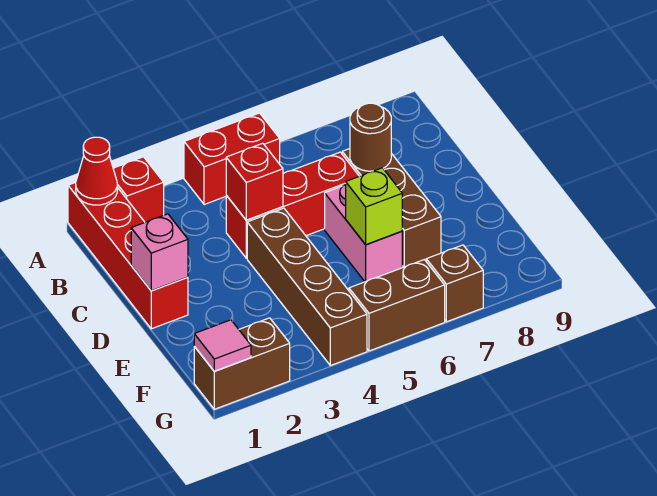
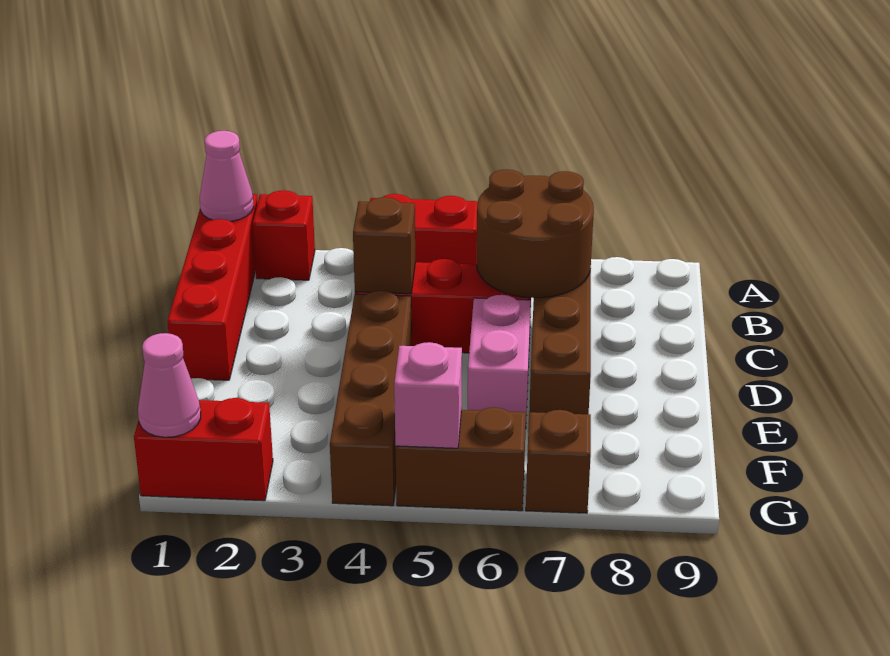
red 1x1 cone [76,137,117,205] -> pink 1x1 cone [200,131,254,221]
red 1x1 brick [226,143,283,220] -> brown 1x1 brick [353,197,415,294]
brown 1x1 round brick [350,103,391,171] -> brown 2x2 round brick [477,169,594,298]
pink 1x1 brick [131,214,188,291] -> pink 1x1 brick moved to [394,342,462,448]
lime 1x1 brick [346,168,402,245] -> none
brown 1x2 brick [194,318,290,409] -> red 1x2 brick [134,398,273,501]
pink 1x1 tile [194,320,251,371] -> pink 1x1 cone [138,333,201,437]

